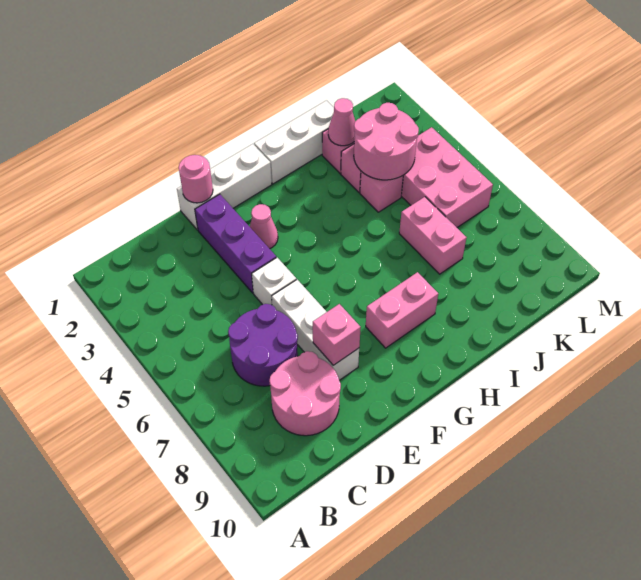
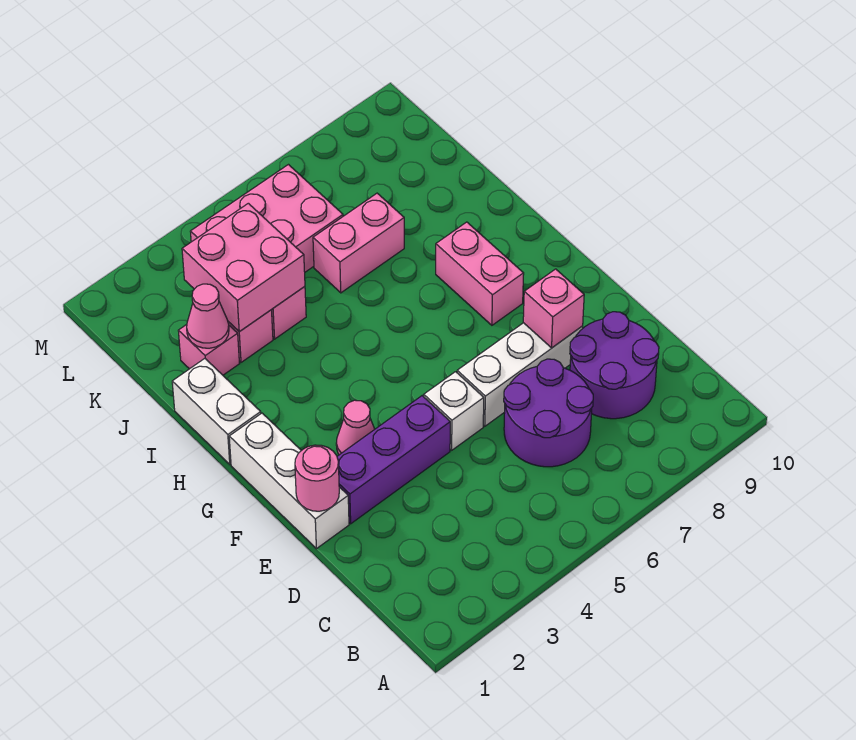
pink 2x2 round brick [269,351,341,436] -> purple 2x2 round brick [570,312,659,419]
white 1x3 brick [254,100,334,184] -> white 1x2 brick [172,359,261,464]
pink 2x2 round brick [354,103,419,180] -> pink 2x2 brick [182,203,305,332]

